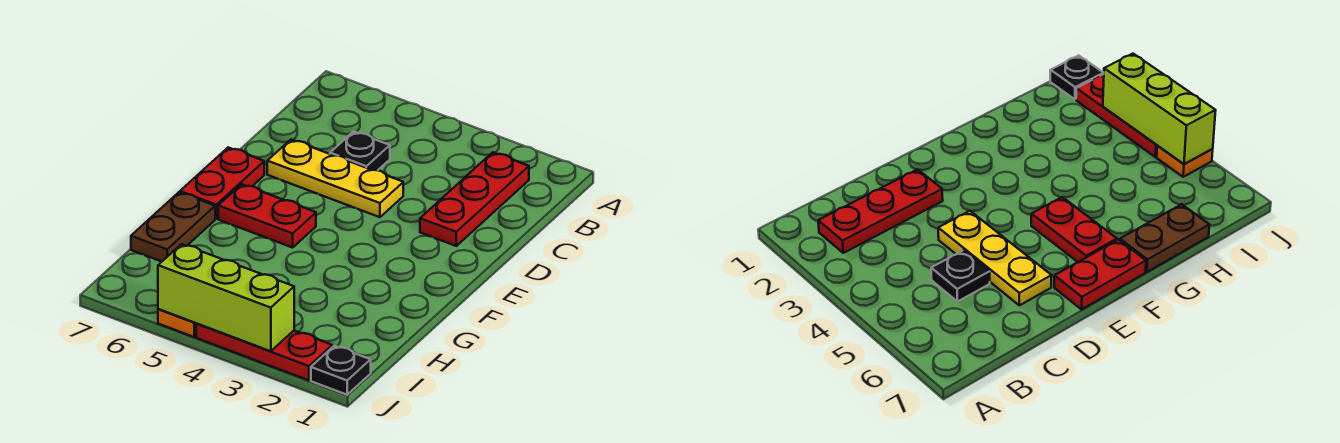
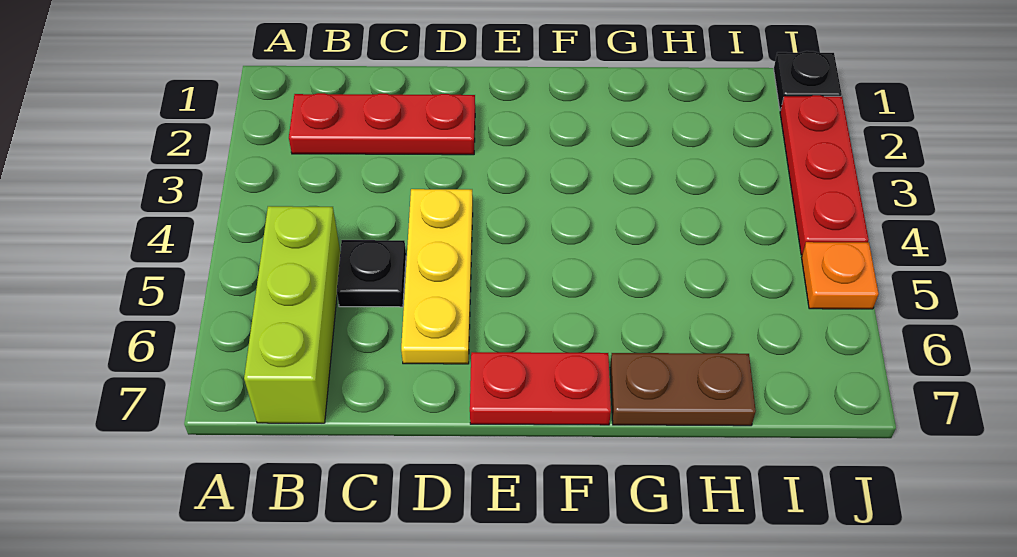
red 1x2 plate [218,184,316,248] -> none
lime 1x3 brick [158,244,294,351] -> lime 1x3 brick moved to [244,206,340,423]

